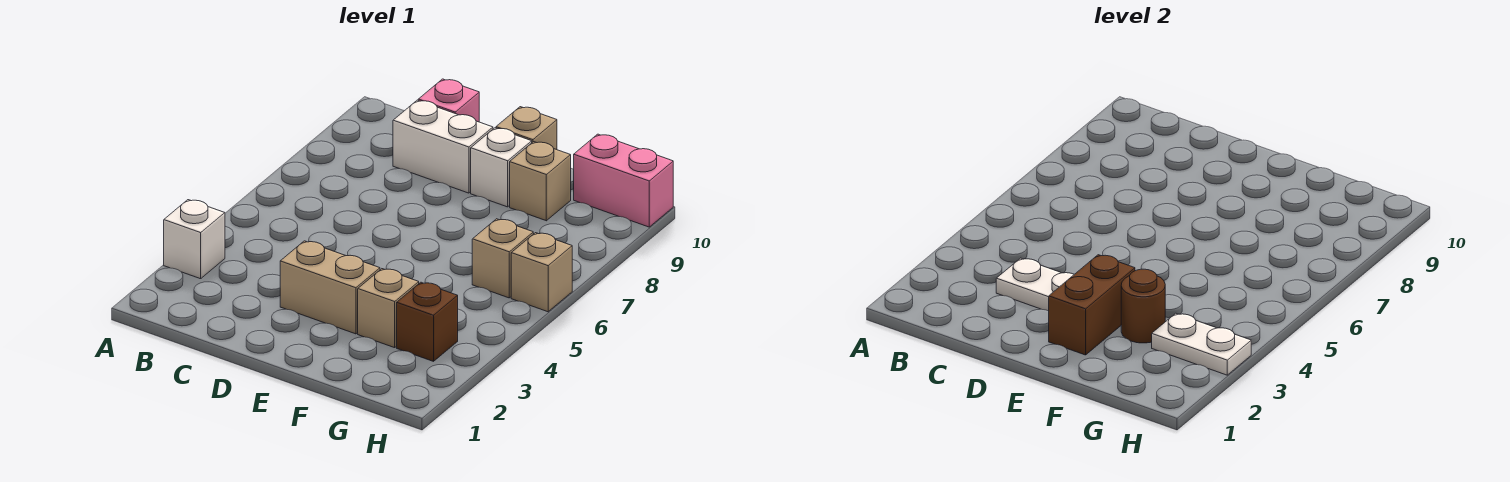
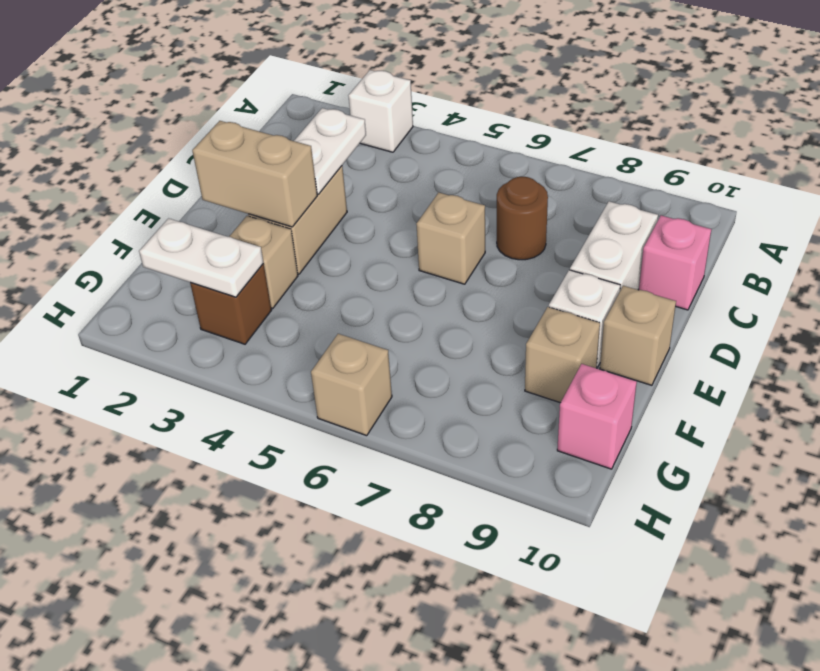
brown 1x2 brick [1049,255,1135,355] -> tan 1x2 brick [192,121,317,227]
brown 1x1 round brick [1121,269,1165,343] -> brown 1x1 round brick moved to [497,177,548,260]
white 1x2 plate [1152,313,1251,375] -> white 1x2 plate turned to [139,218,263,297]
tan 1x1 brick [472,219,533,298] -> tan 1x1 brick moved to [416,192,485,284]
pink 1x2 brick [574,134,673,227] -> pink 1x1 brick [557,364,637,469]

